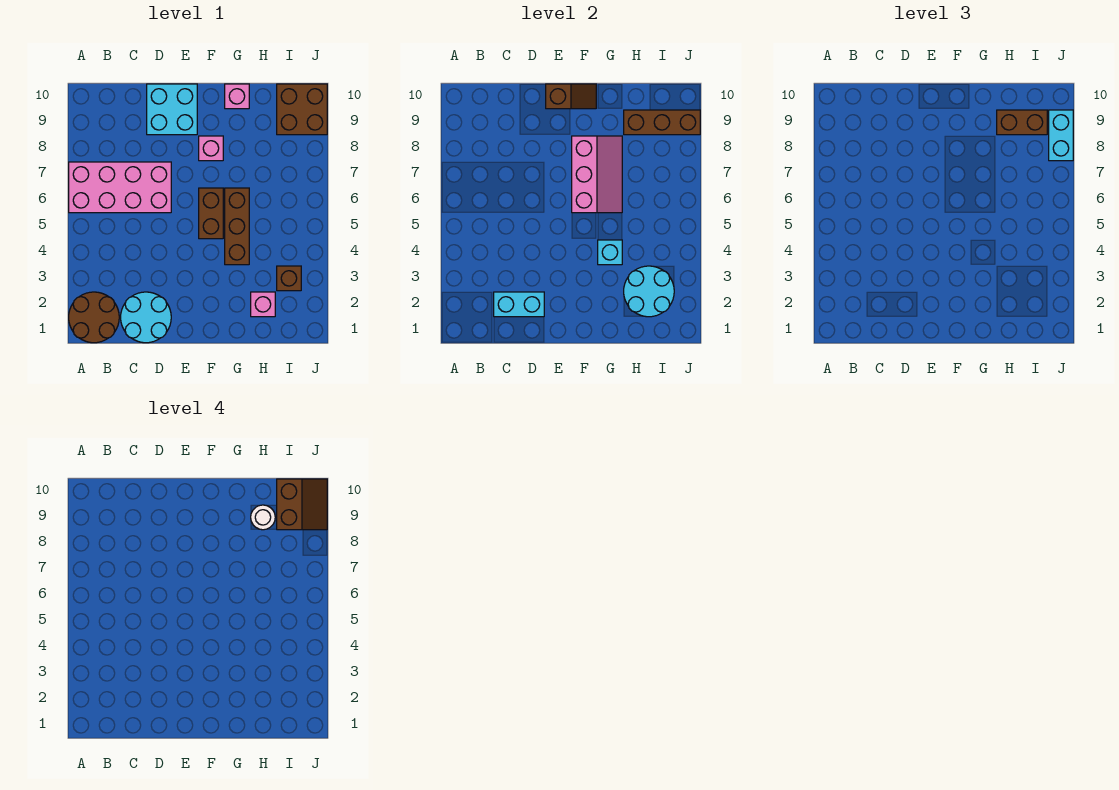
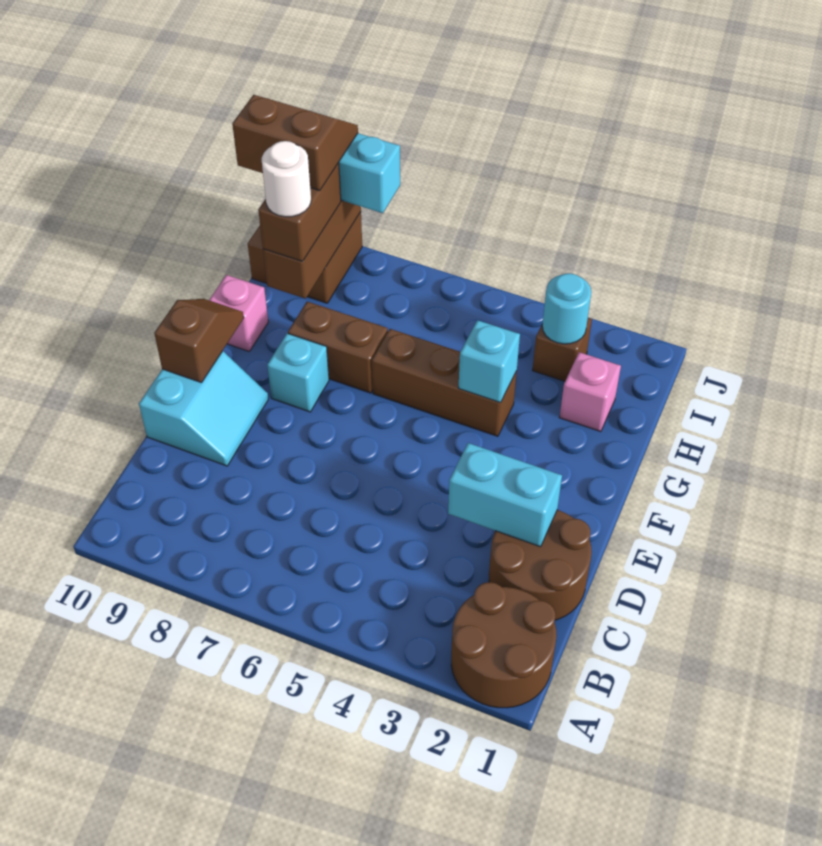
pink 2x4 brick [69,162,171,213] -> none
cyan 2x2 round brick [121,292,171,343] -> brown 2x2 round brick [489,510,592,620]
cyan 1x2 brick [494,292,544,317] -> cyan 1x2 brick turned to [448,443,562,547]
cyan 2x2 brick [147,84,197,135] -> cyan 2x2 slope [139,351,268,466]
brown 1x2 brick [199,188,223,239] -> brown 1x2 brick moved to [288,302,388,393]
pink 2x3 slope [572,136,622,213] -> none
pink 1x1 brick [199,136,223,161] -> cyan 1x1 brick [267,333,329,412]
cyan 2x2 round brick [624,266,674,317] -> cyan 1x1 round brick [542,273,591,344]

